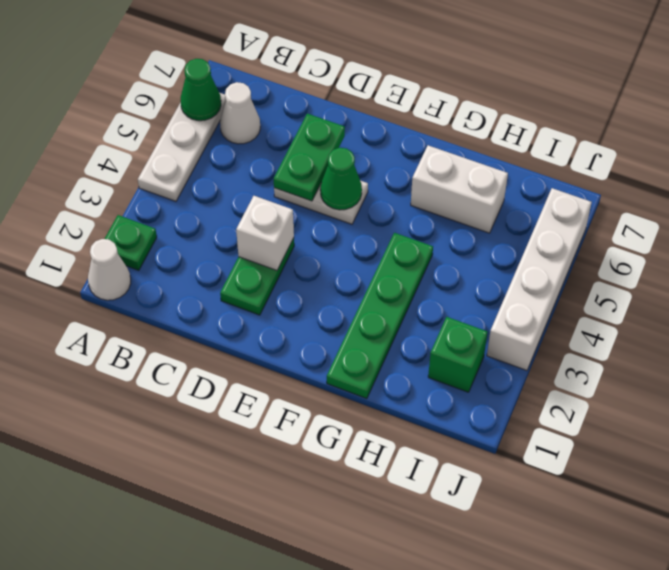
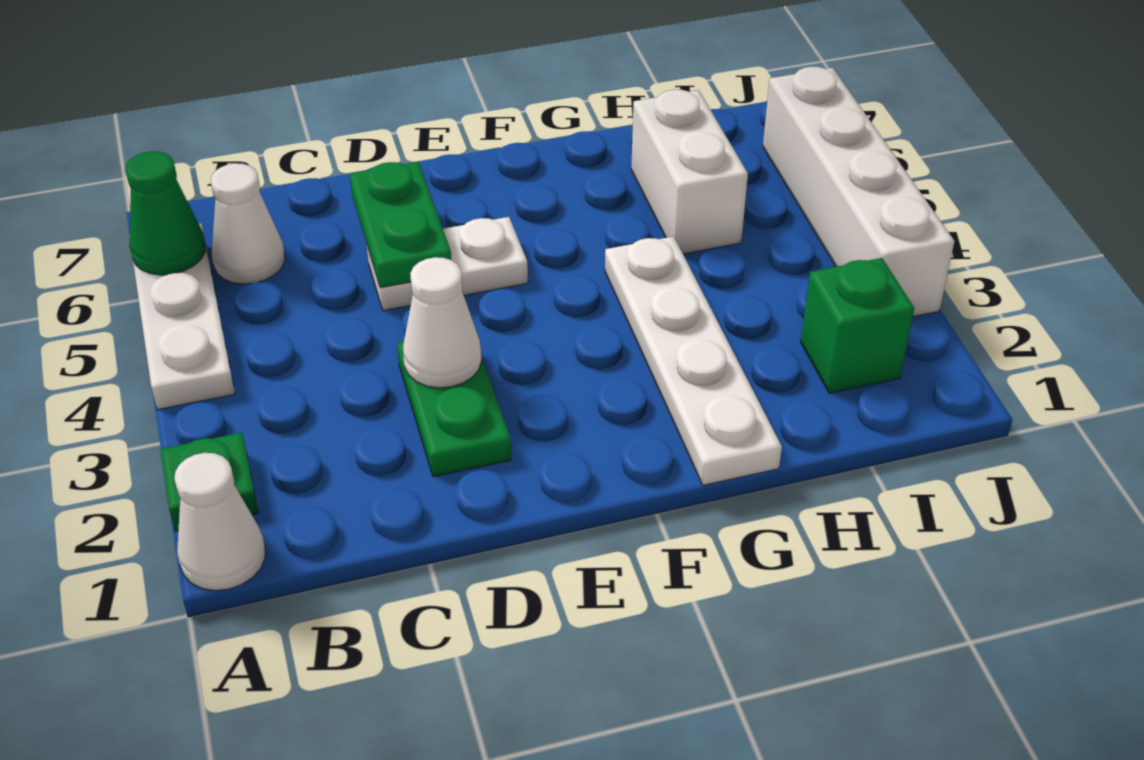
white 1x1 brick [236,196,294,270] -> white 1x1 cone [403,257,481,388]
green 1x1 cone [320,148,362,210] -> none
green 1x4 plate [327,233,433,399] -> white 1x4 plate [605,236,782,485]
white 1x2 brick [411,145,508,233] -> white 1x2 brick turned to [631,90,748,254]

